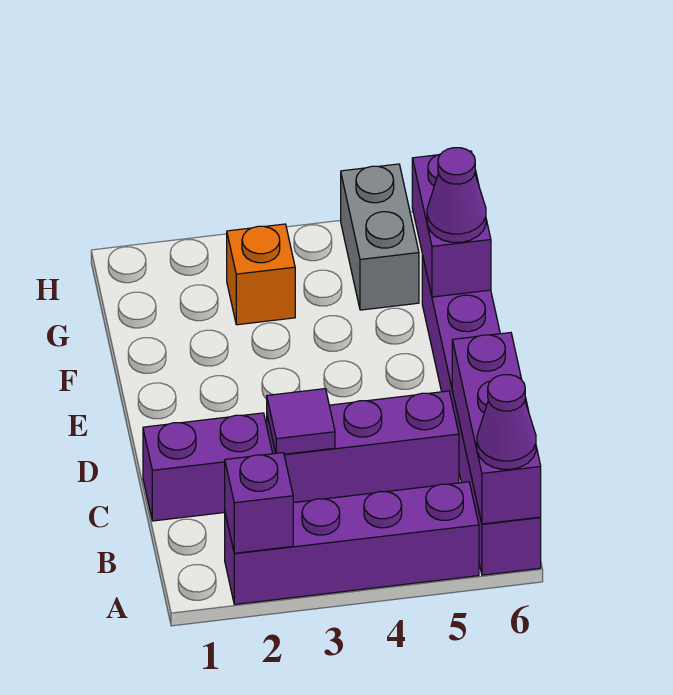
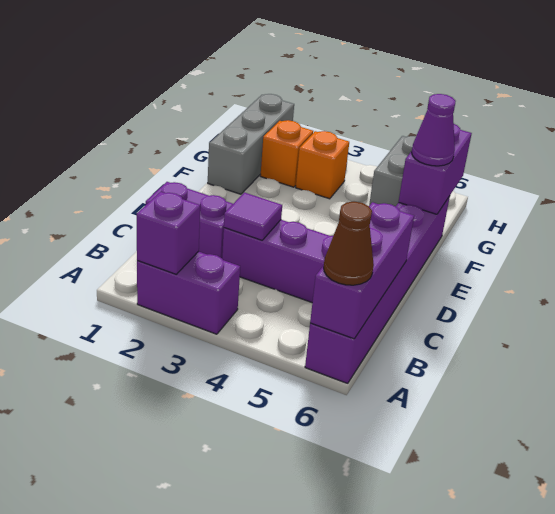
purple 1x4 brick [225,482,479,604] -> purple 1x2 brick [137,251,240,334]
purple 1x1 cone [477,375,536,469] -> brown 1x1 cone [324,202,374,285]
none -> grey 1x3 brick [208,94,294,194]
none -> orange 1x1 brick [260,120,313,187]

